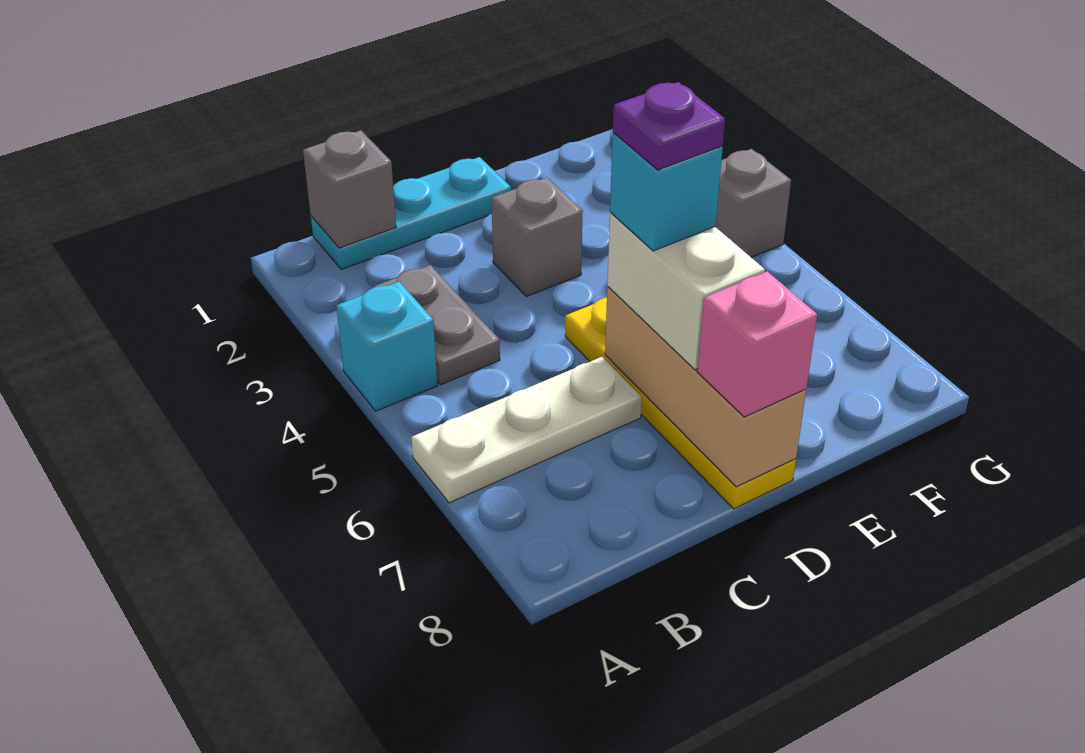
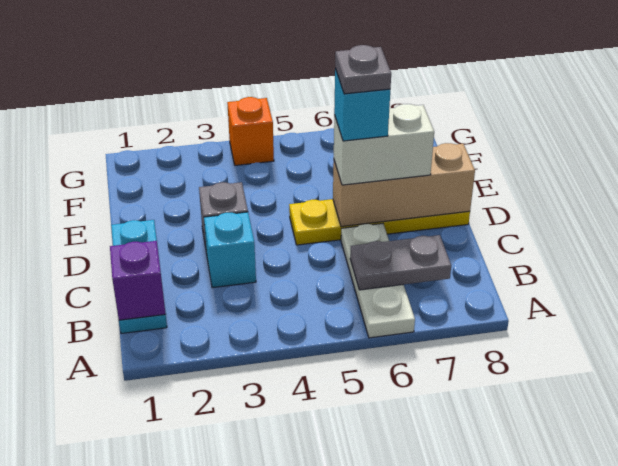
cyan 1x1 brick [336,282,437,411] -> cyan 1x1 brick moved to [204,212,256,288]
grey 1x1 brick [303,130,396,248] -> purple 1x1 brick [110,241,165,320]
grey 1x2 plate [372,265,500,385] -> grey 1x2 plate moved to [350,235,451,290]
purple 1x1 plate [613,82,725,170] -> grey 1x1 plate [335,45,391,94]
pink 1x1 brick [697,271,817,417] -> none
grey 1x1 brick [715,149,791,258] -> orange 1x1 brick [227,97,274,165]

